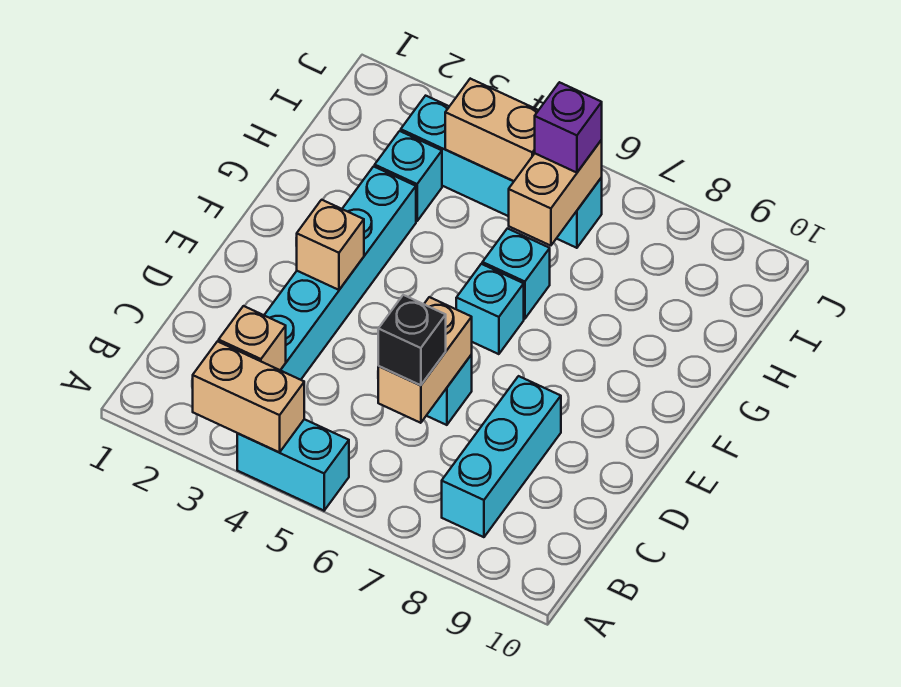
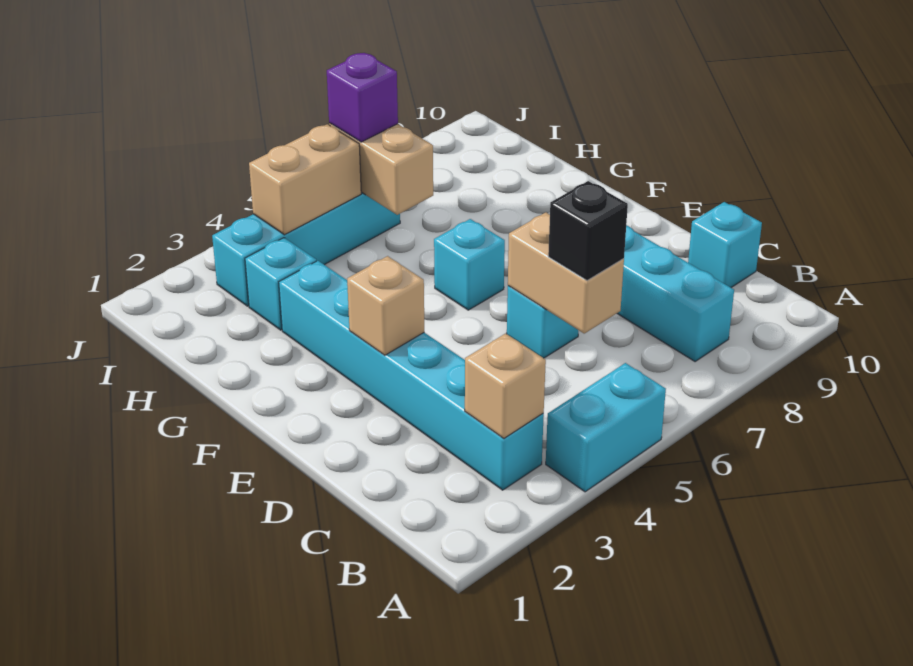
tan 1x2 brick [193,341,304,452] -> none
cyan 1x1 brick [482,228,550,319] -> cyan 1x1 brick moved to [688,202,762,287]

